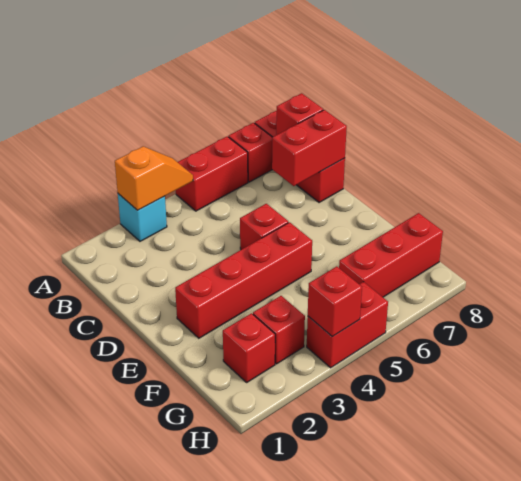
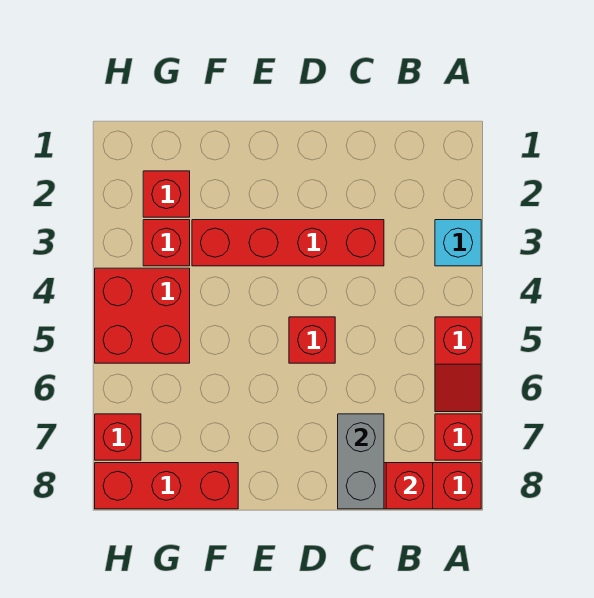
orange 1x2 slope [115,146,193,210] -> none
red 1x2 brick [176,136,248,211] -> red 1x2 slope [435,317,481,412]
red 1x2 brick [272,110,347,186] -> grey 1x2 brick [338,414,384,509]
red 1x4 brick [175,222,312,338] -> red 1x4 brick turned to [192,220,384,266]
red 1x3 brick [339,213,443,297] -> red 1x3 brick turned to [95,463,238,509]
red 1x2 brick [307,282,388,368] -> red 2x2 brick [95,268,190,363]
red 1x1 brick [308,266,362,337] -> red 1x1 brick moved to [95,414,141,460]

